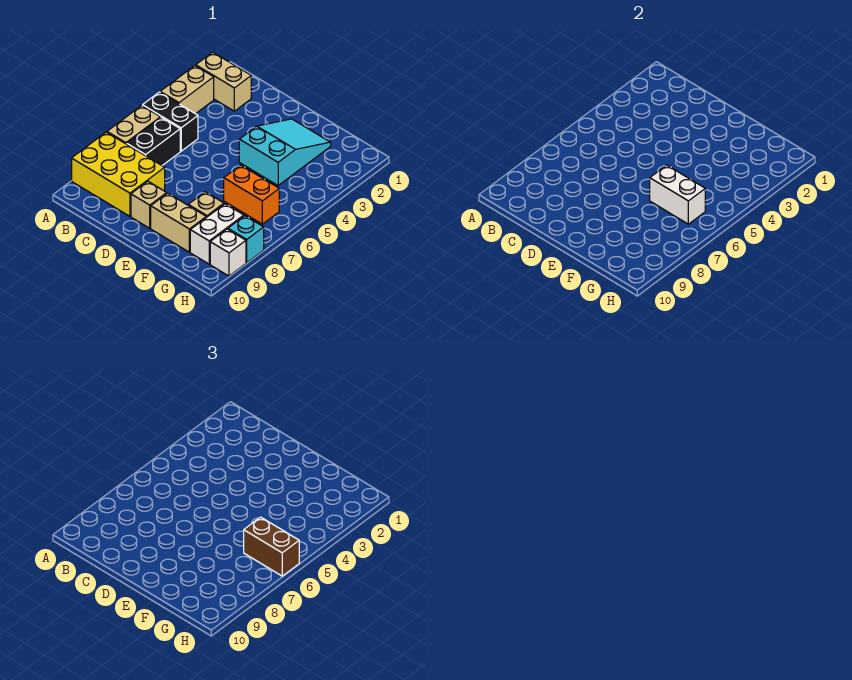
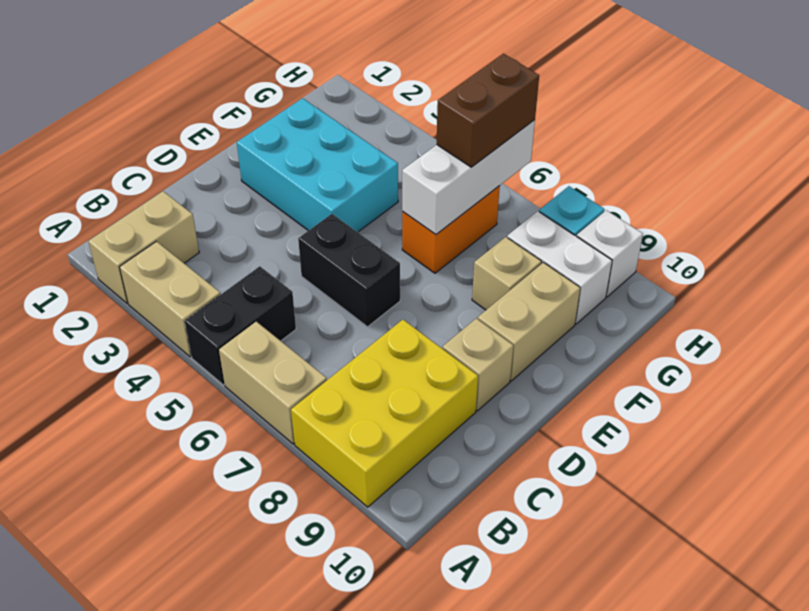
black 1x2 brick [127,118,180,165] -> black 1x2 brick moved to [298,214,400,327]
cyan 2x3 slope [239,119,331,186] -> cyan 2x3 brick [237,98,398,232]
white 1x2 brick [650,165,705,224] -> white 1x3 brick [402,120,535,234]

